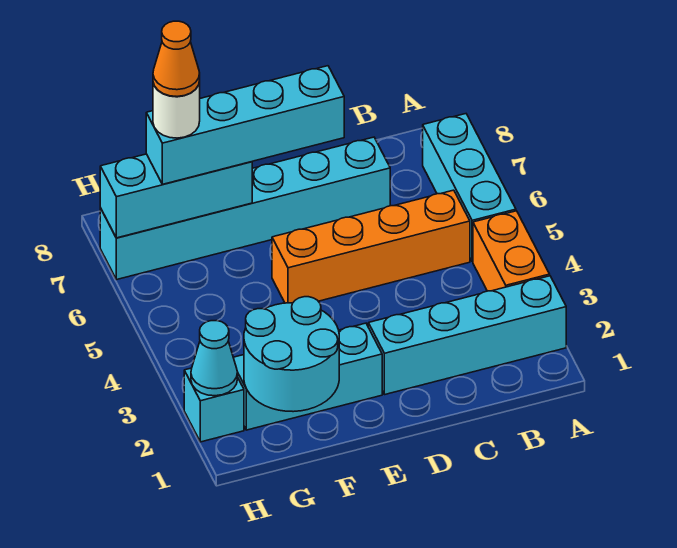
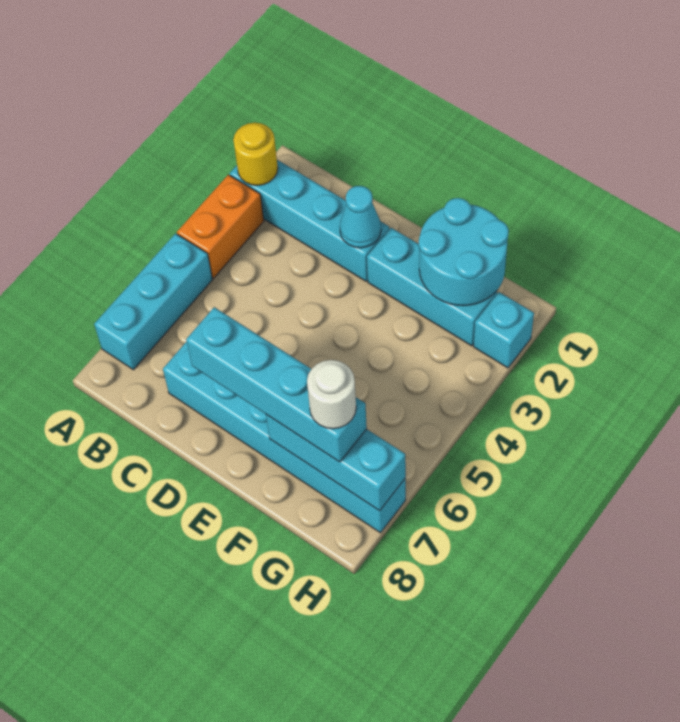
none -> yellow 1x1 round brick [233,123,278,185]
orange 1x4 brick [272,190,470,303] -> none
orange 1x1 cone [153,21,200,96] -> none
cyan 1x1 cone [191,321,238,396] -> cyan 1x1 cone moved to [340,186,381,248]

